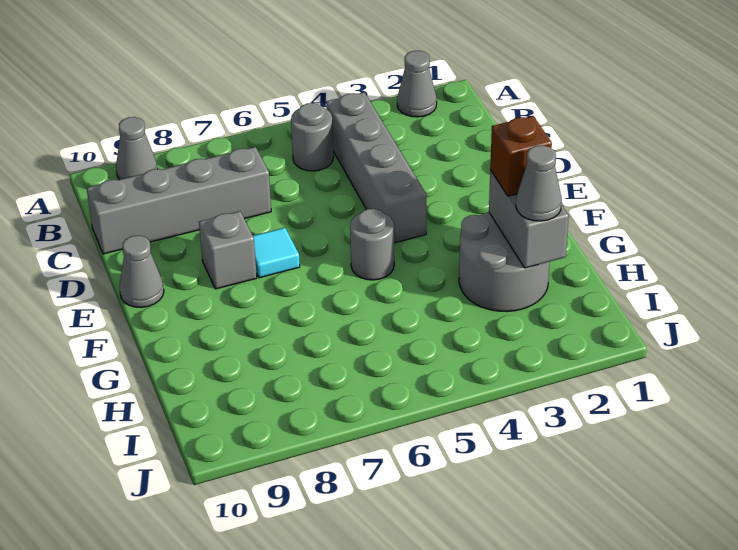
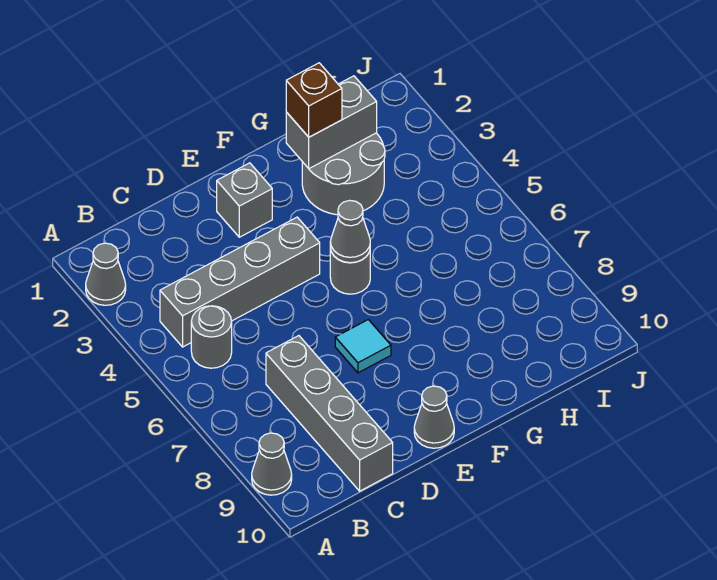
grey 1x1 brick [199,211,257,289] -> grey 1x1 brick moved to [217,163,272,237]
grey 1x1 cone [516,145,562,221] -> grey 1x1 cone moved to [330,200,370,263]

